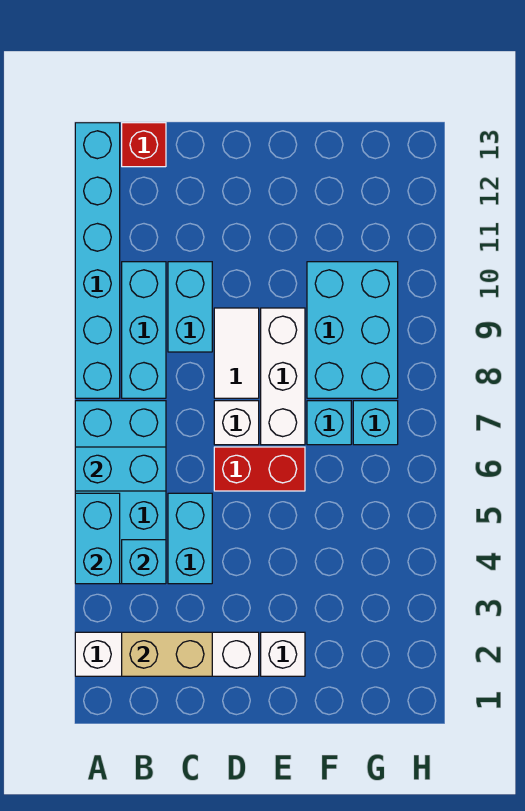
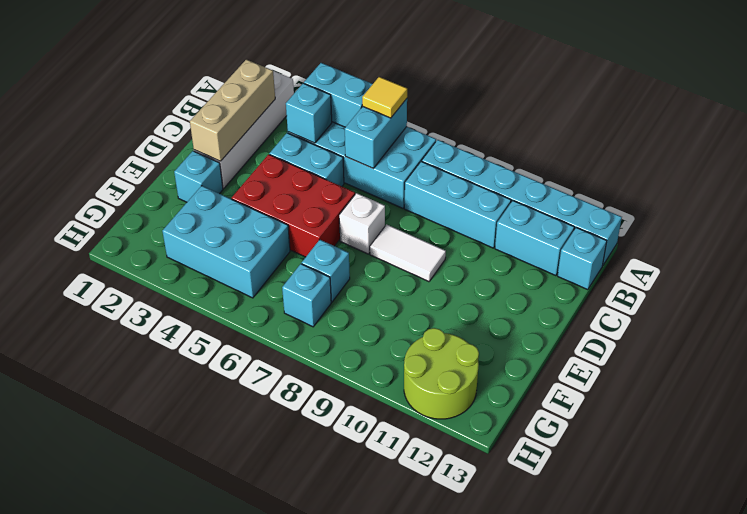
none -> yellow 1x1 tile [362,77,407,118]
tan 1x2 brick [122,632,212,676] -> tan 1x3 brick [190,59,275,161]
red 1x1 brick [122,123,166,167] -> cyan 1x1 brick [558,227,607,290]
cyan 1x2 brick [168,262,212,352] -> cyan 1x2 brick moved to [495,201,574,276]
red 1x2 brick [214,447,305,491] -> red 2x3 brick [232,154,355,257]
white 1x1 brick [261,632,305,676] -> cyan 1x1 brick [174,151,223,202]
white 1x3 brick [261,308,305,445] -> none
cyan 2x3 brick [307,262,398,398] -> cyan 2x3 brick moved to [162,186,290,298]
none -> lime 2x2 round brick [404,328,479,419]

